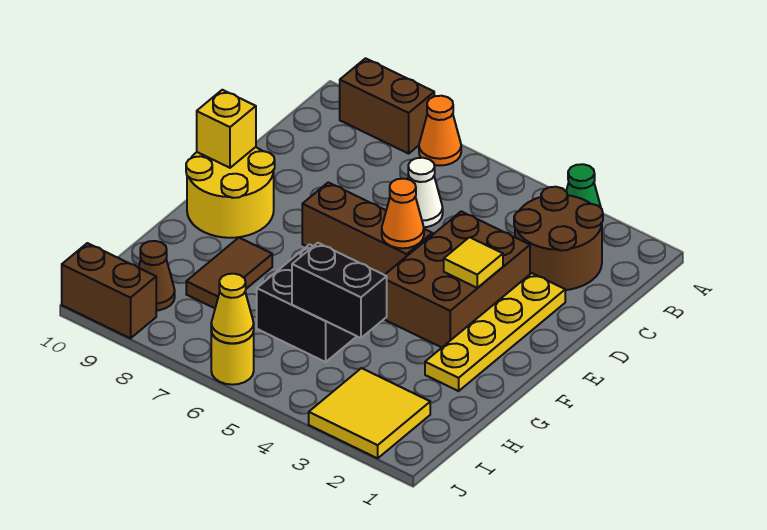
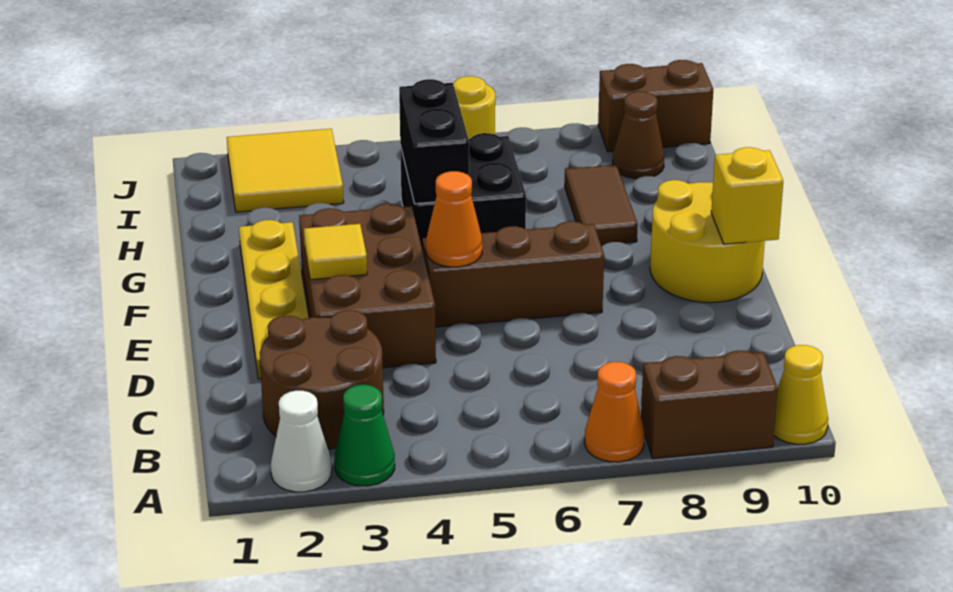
white 1x1 cone [408,158,443,227] -> white 1x1 cone moved to [271,391,332,492]
black 1x2 brick [292,243,387,338] -> black 1x2 brick turned to [399,79,469,204]
yellow 1x1 cone [211,274,254,343] -> yellow 1x1 cone moved to [774,345,828,444]

